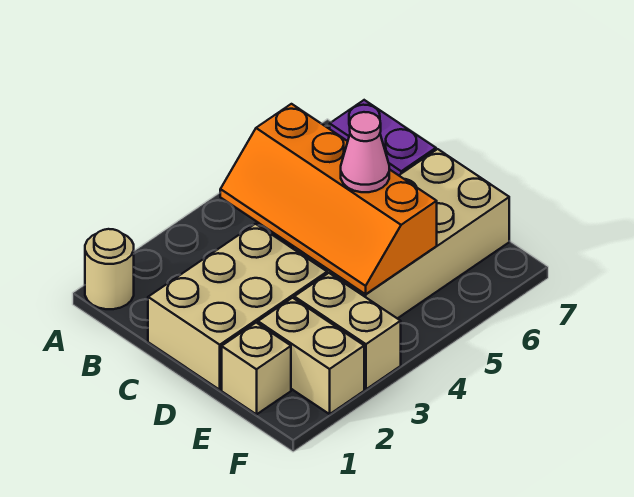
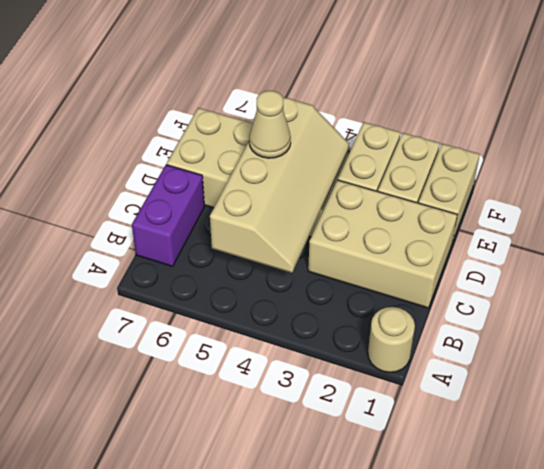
orange 2x4 slope [220,104,437,294] -> tan 2x4 slope [210,97,349,273]
pink 1x1 cone [341,112,389,192] -> tan 1x1 cone [249,91,291,158]
tan 1x1 brick [222,323,291,414] -> tan 1x2 brick [419,144,480,242]

